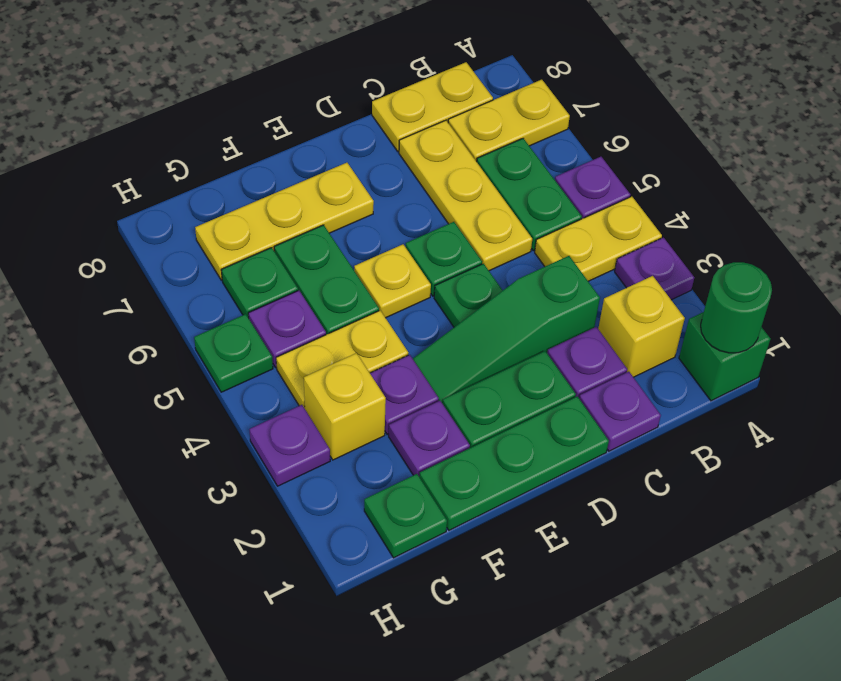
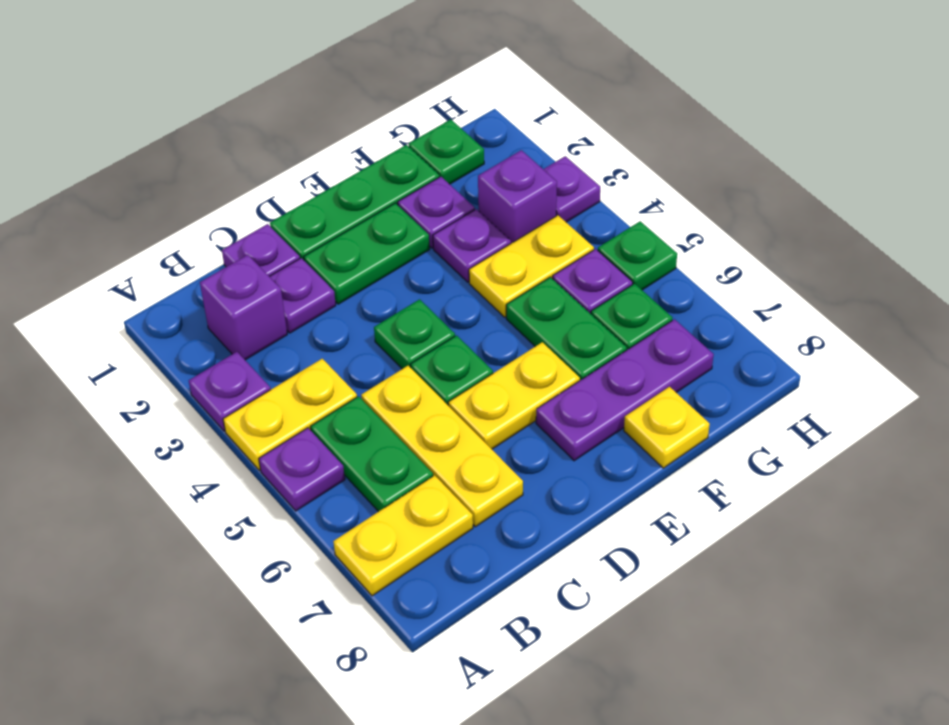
green 1x1 brick [679,312,771,401] -> none
green 1x1 round brick [701,262,772,353] -> none
yellow 1x1 brick [598,276,685,377] -> purple 1x1 brick [200,255,287,360]
yellow 1x2 plate [372,62,493,152] -> yellow 1x2 plate moved to [448,342,580,449]
green 1x3 slope [413,256,600,404] -> none
yellow 1x1 plate [354,244,431,318] -> yellow 1x1 plate moved to [624,387,710,468]
yellow 1x3 plate [195,163,374,280] -> purple 1x3 plate [536,319,714,461]
yellow 1x1 brick [304,353,386,460] -> purple 1x1 brick [478,150,557,243]

